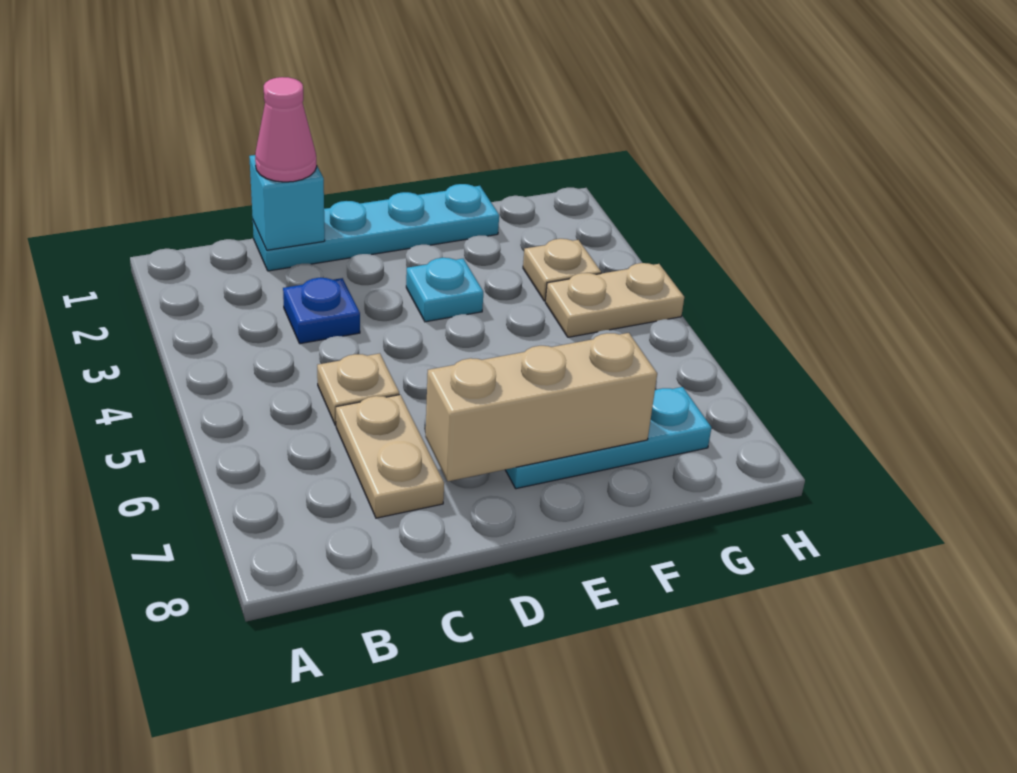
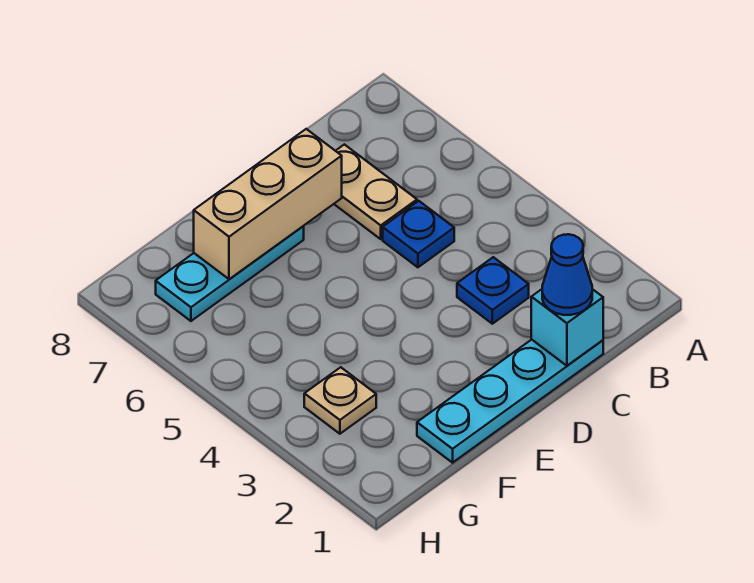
pink 1x1 cone [255,77,317,182] -> blue 1x1 cone [542,234,592,315]
tan 1x1 plate [317,353,399,425] -> blue 1x1 plate [383,201,454,267]
cyan 1x1 plate [406,258,483,322] -> none
tan 1x2 plate [545,263,684,337] -> none

